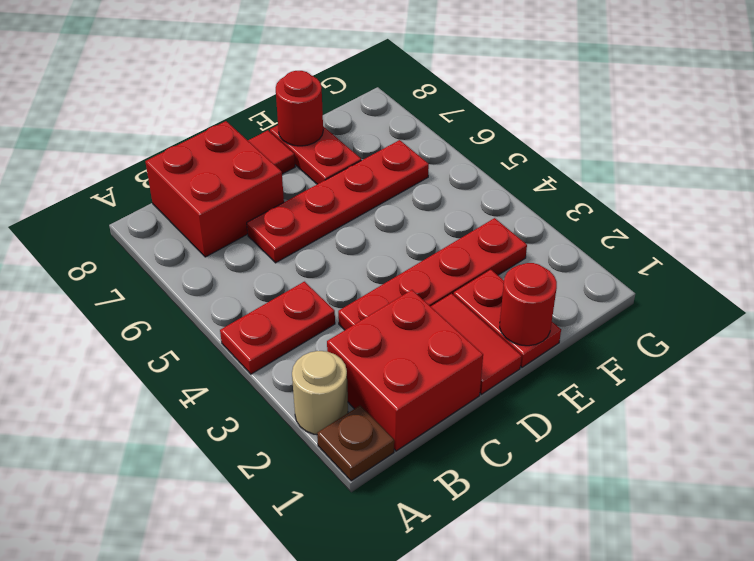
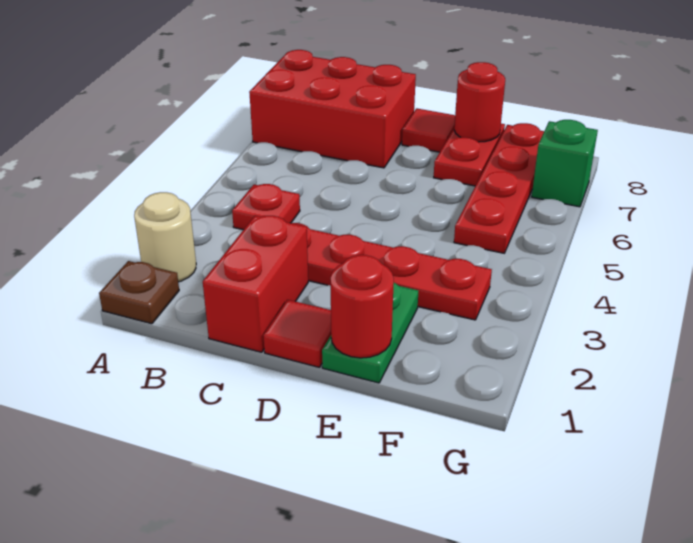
red 1x2 plate [220,282,335,374] -> red 1x1 plate [232,184,300,230]
red 2x2 brick [327,290,483,451] -> red 1x2 brick [203,215,308,352]
red 2x2 brick [145,121,284,257] -> red 2x3 brick [249,50,416,168]
red 1x4 plate [247,140,429,263] -> red 1x4 plate turned to [454,123,544,253]
red 1x2 tile [431,294,522,394] -> red 1x1 tile [263,300,331,367]
red 1x2 plate [453,270,561,367] -> green 1x2 plate [322,283,418,383]
none -> green 1x1 brick [532,120,598,207]

